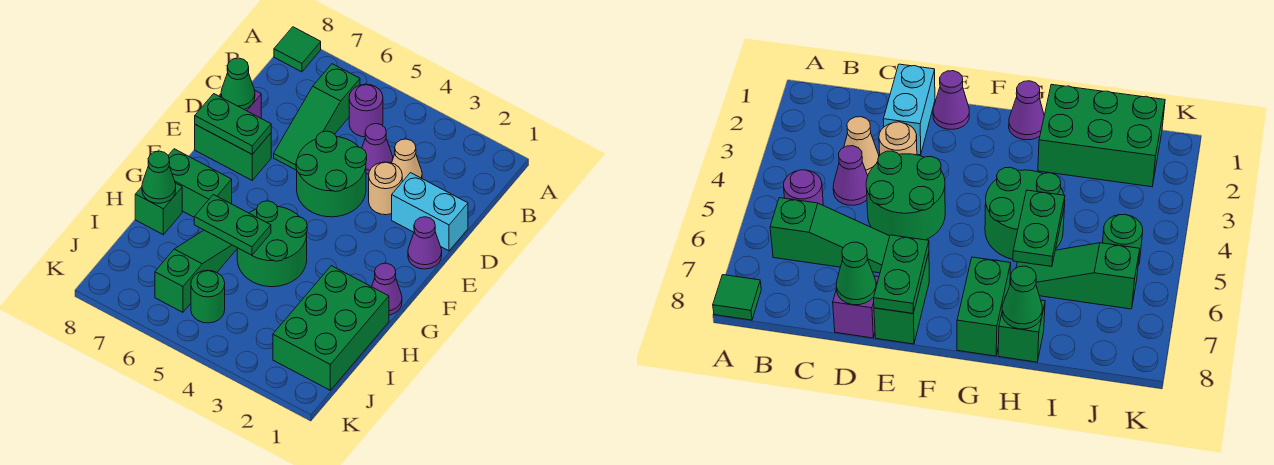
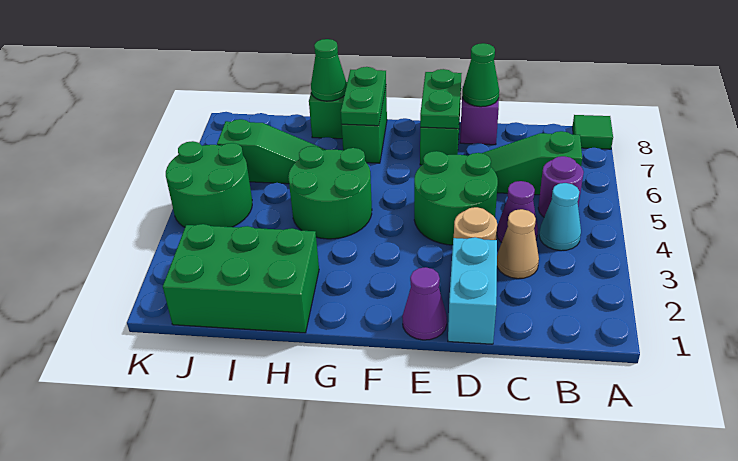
none -> cyan 1x1 cone [539,183,581,251]
purple 1x1 cone [372,263,402,315] -> none
green 1x2 plate [194,195,271,255] -> green 1x2 plate moved to [341,67,386,126]
green 1x1 round brick [191,270,225,323] -> green 2x2 round brick [166,141,252,227]

